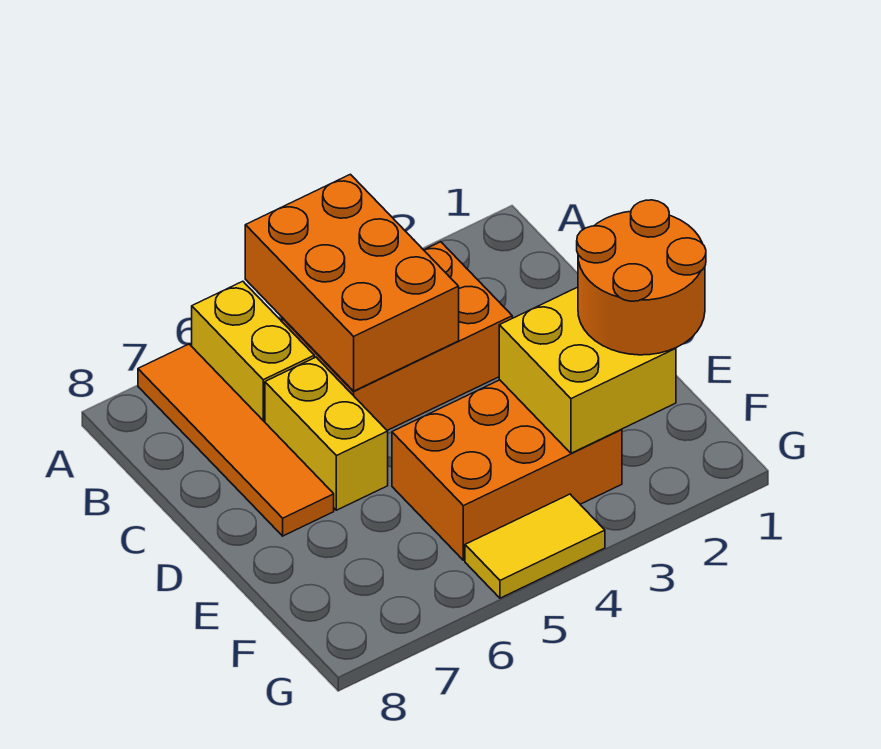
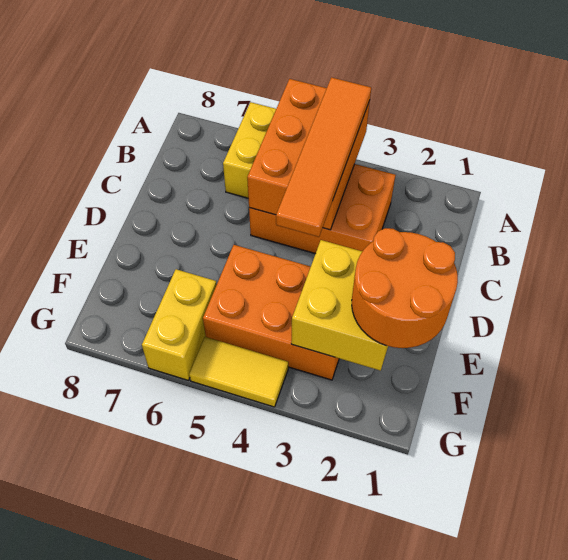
orange 1x4 tile [138,344,334,536] -> orange 1x4 tile moved to [276,77,371,237]
yellow 1x2 brick [265,357,388,510] -> yellow 1x2 brick moved to [142,269,217,380]

